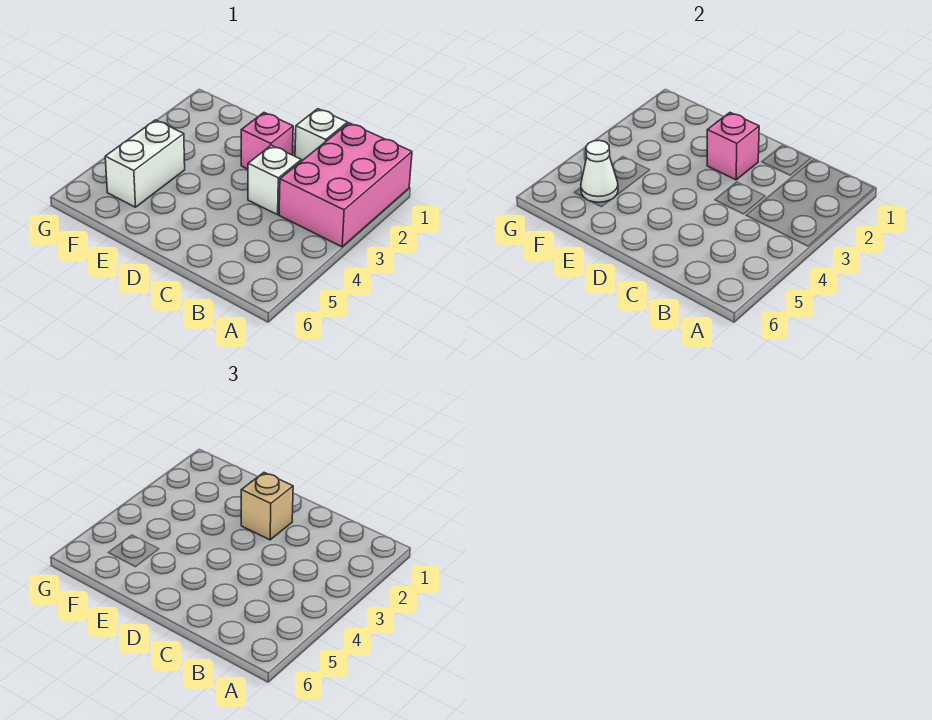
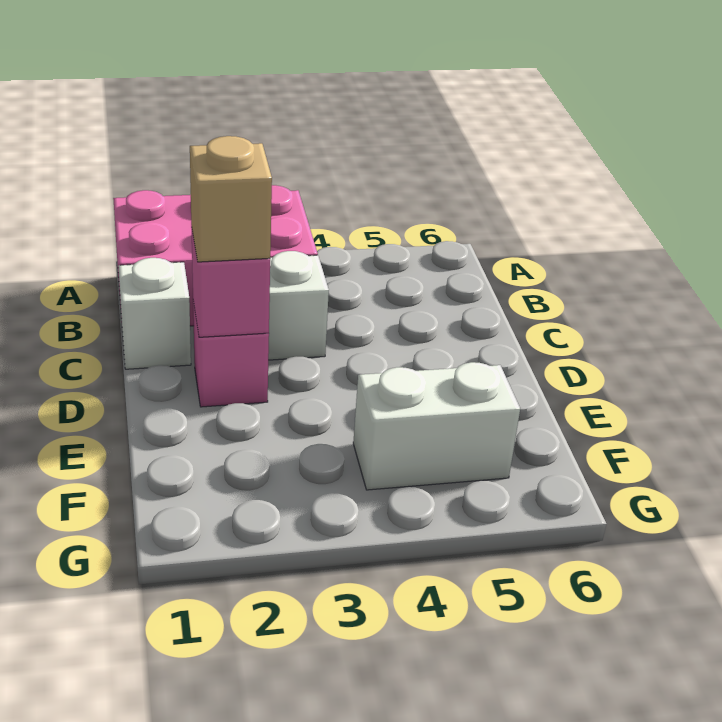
white 1x1 cone [581,140,618,202] -> none

